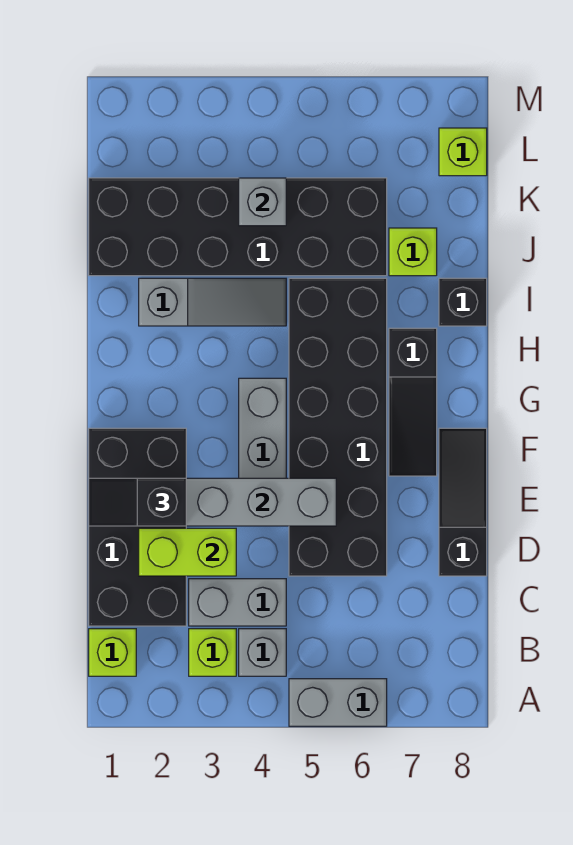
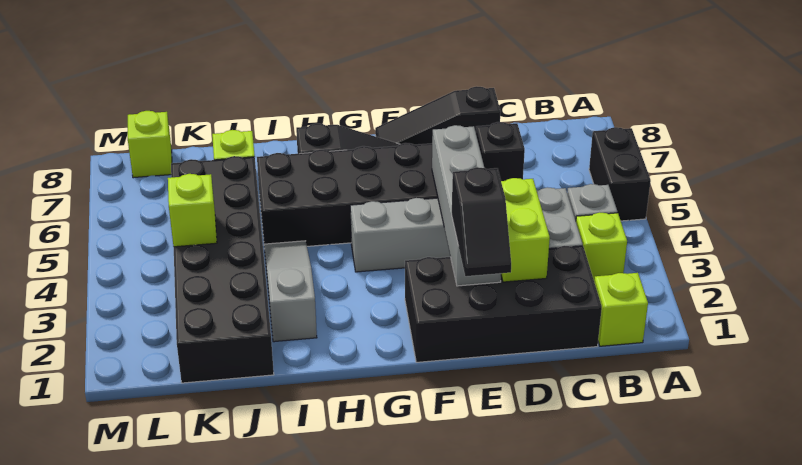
grey 1x2 brick [289,679,387,726] -> black 1x2 brick [589,127,651,221]
black 1x1 brick [439,278,487,326] -> black 1x1 brick moved to [476,122,525,181]
grey 1x1 brick [239,178,286,226] -> lime 1x1 brick [168,174,217,247]

